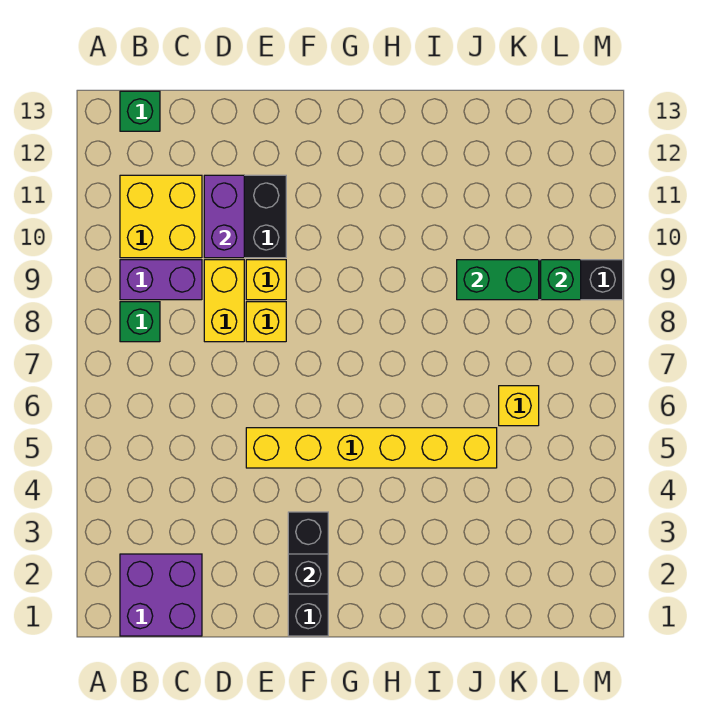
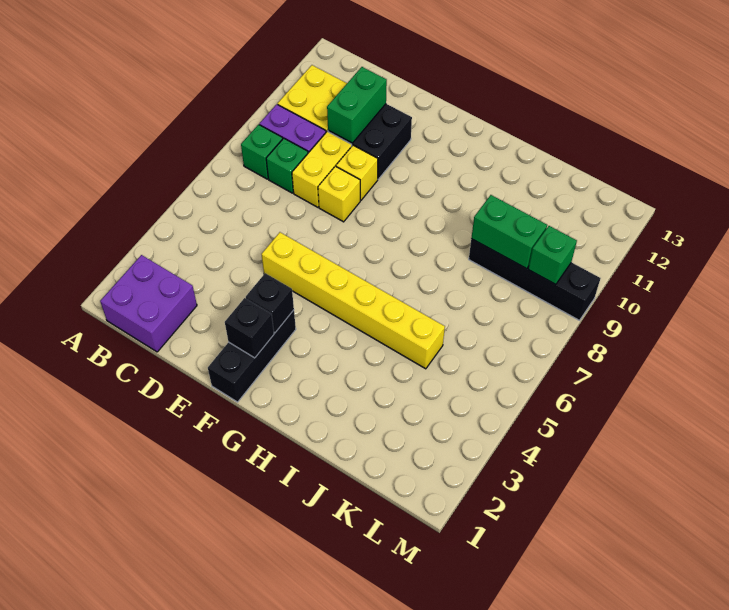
green 1x1 brick [120,91,160,131] -> green 1x1 brick moved to [266,138,308,193]
purple 1x2 brick [204,175,244,258] -> green 1x2 brick [327,67,387,143]
none -> black 1x1 brick [246,273,294,333]
yellow 1x1 brick [499,386,539,426] -> none

